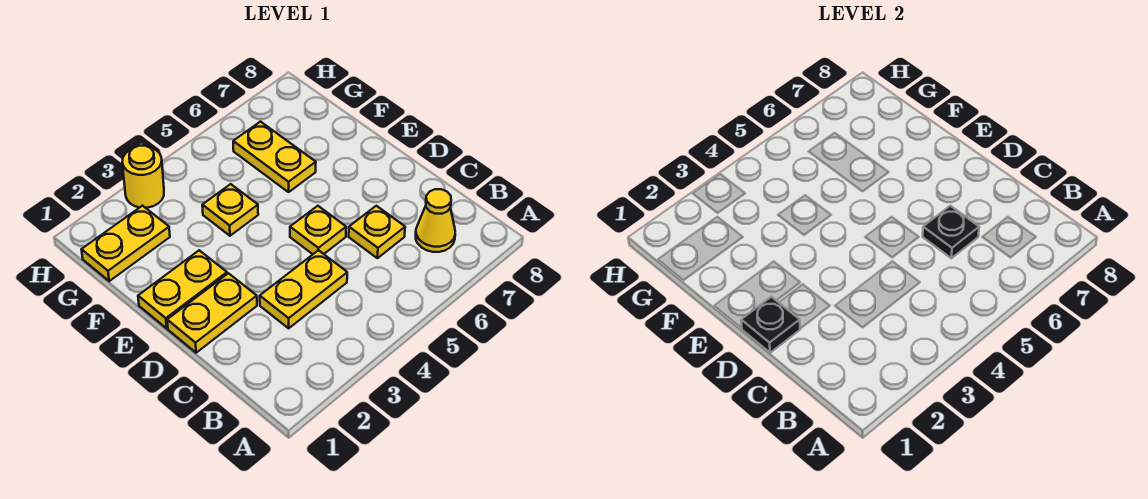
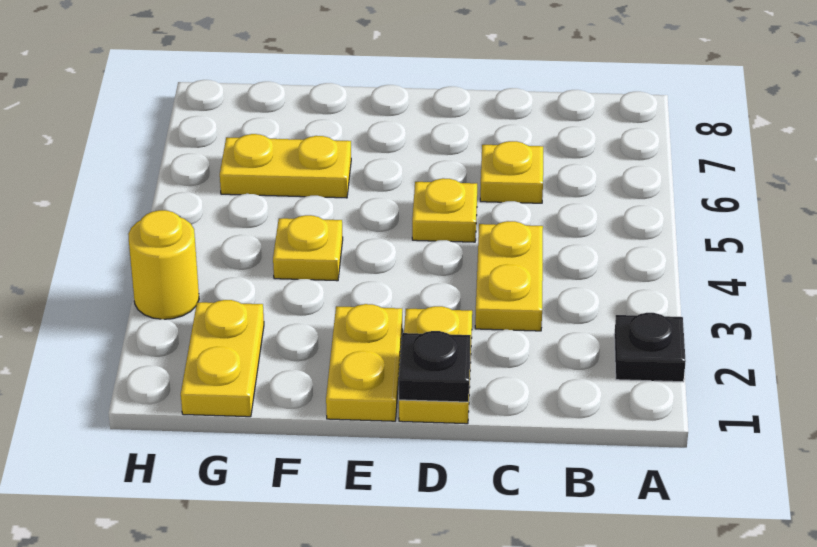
yellow 1x1 cone [416,189,455,252] -> none
black 1x1 plate [923,206,979,258] -> black 1x1 plate moved to [614,313,686,382]

